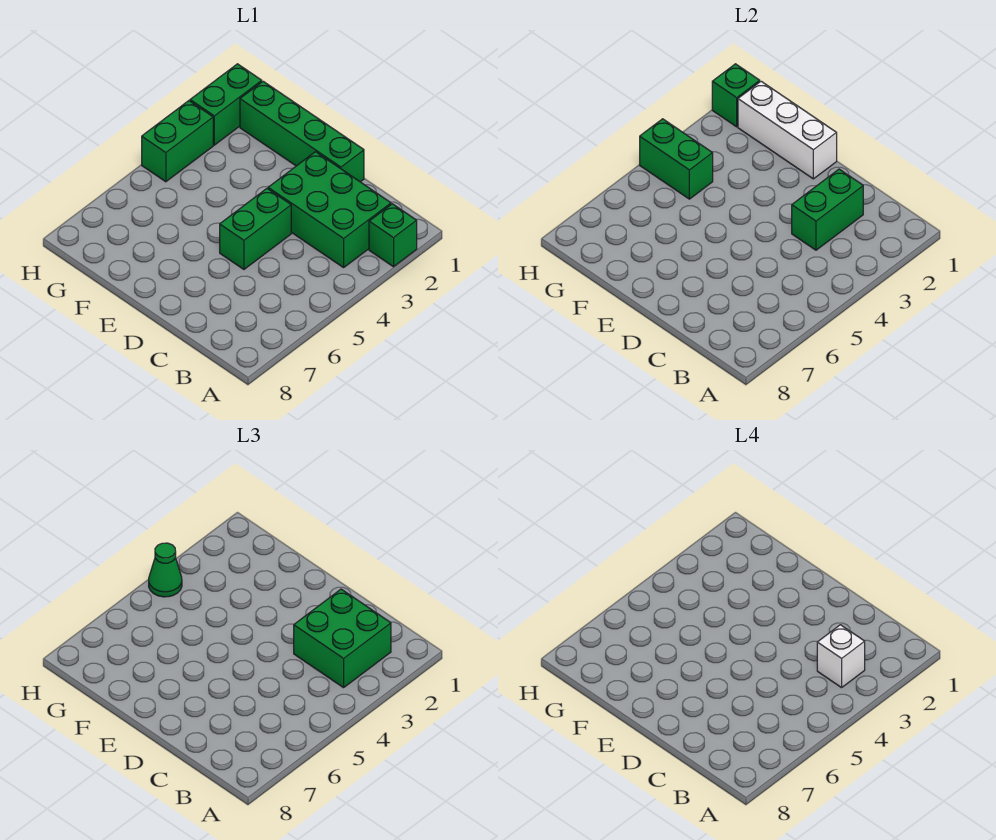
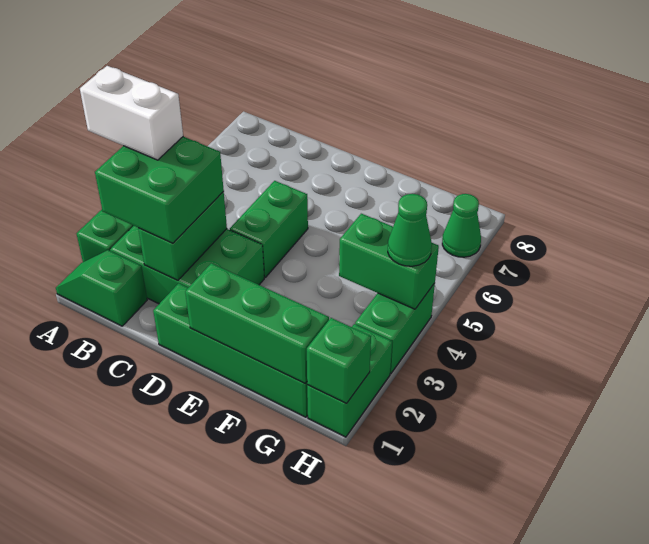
none -> green 1x2 slope [56,250,147,326]
white 1x1 brick [817,625,865,688] -> white 1x2 brick [80,66,183,160]
white 1x3 brick [738,81,837,179] -> green 1x3 brick [185,263,329,383]
none -> green 1x1 cone [442,194,481,257]

